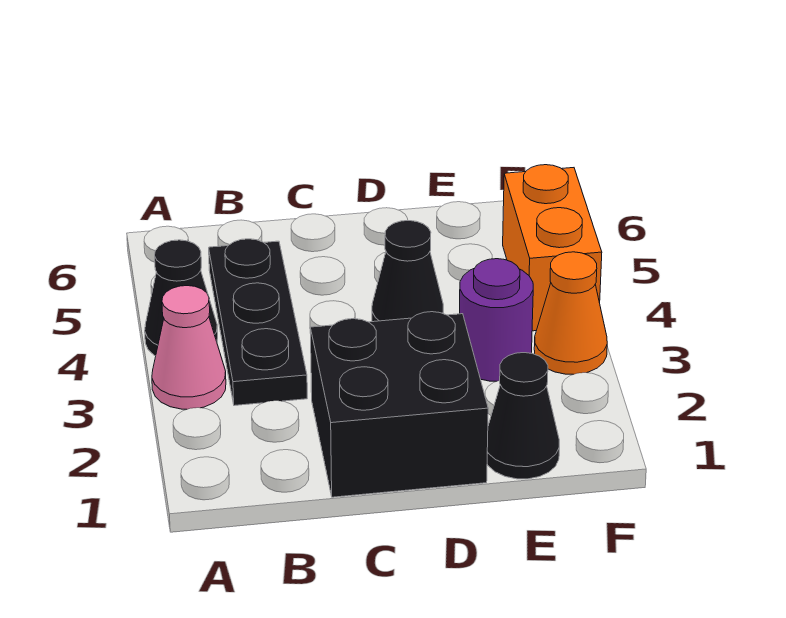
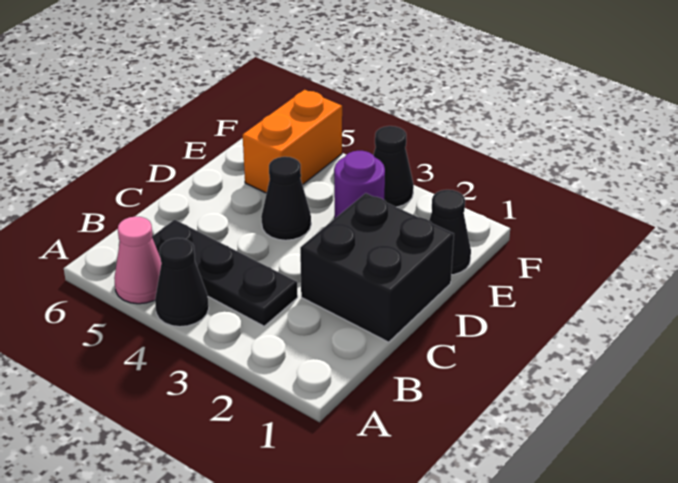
pink 1x1 cone [152,286,226,409] -> pink 1x1 cone moved to [114,216,161,304]
orange 1x1 cone [534,252,607,374] -> black 1x1 cone [374,126,414,207]
orange 1x2 brick [503,165,602,331] -> orange 1x2 brick turned to [243,90,342,193]

